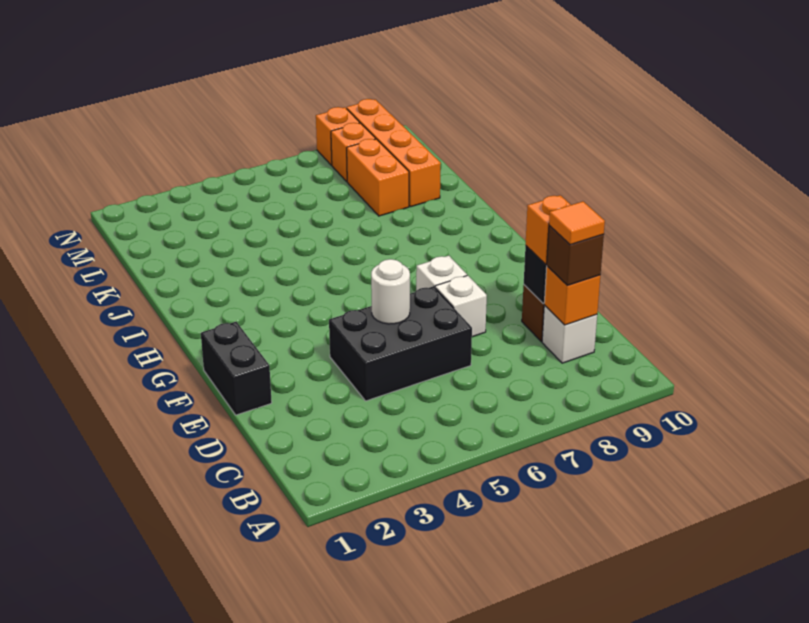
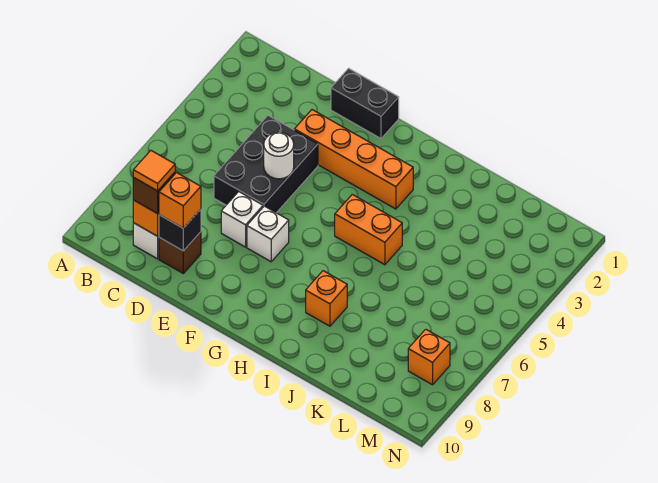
orange 1x2 brick [347,139,409,216] -> orange 1x2 brick moved to [335,194,402,265]
orange 1x4 brick [347,99,441,207] -> orange 1x4 brick moved to [294,110,413,209]
orange 1x1 brick [316,107,360,165] -> orange 1x1 brick moved to [306,271,347,326]

